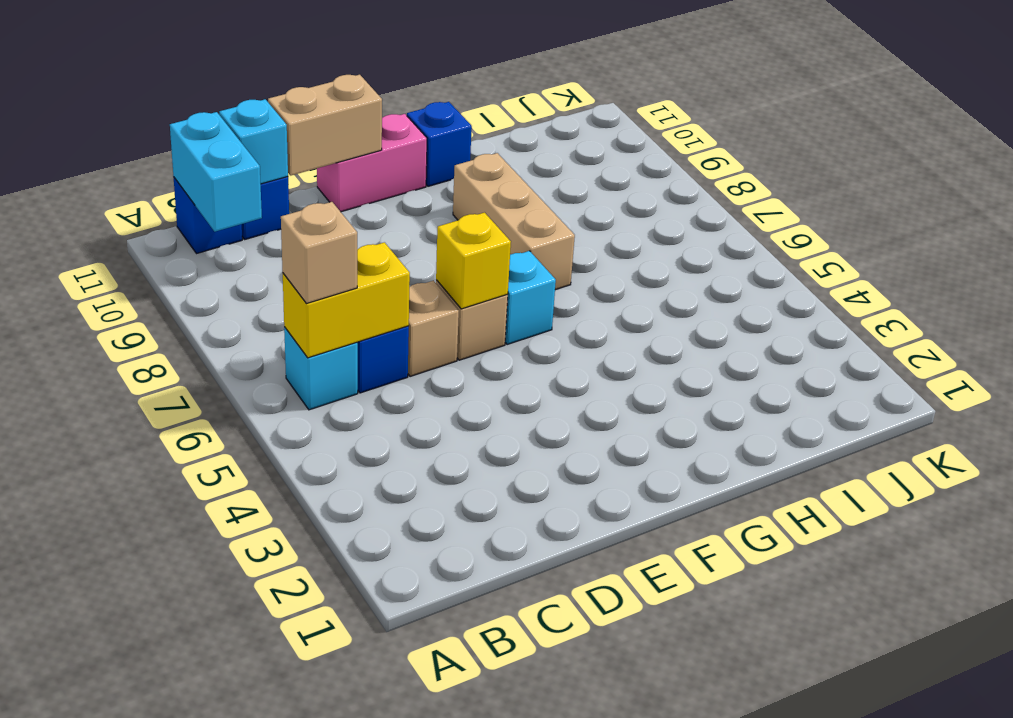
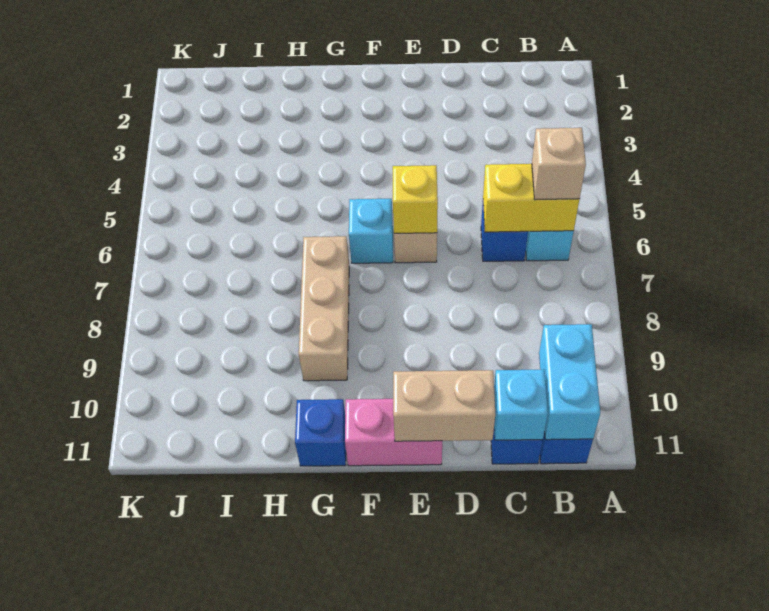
tan 1x1 brick [408,281,459,377] -> none

